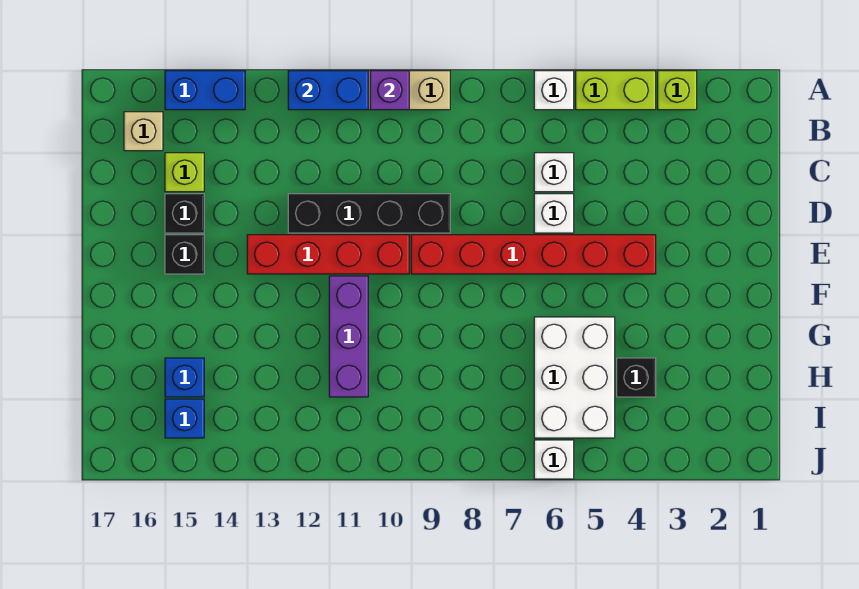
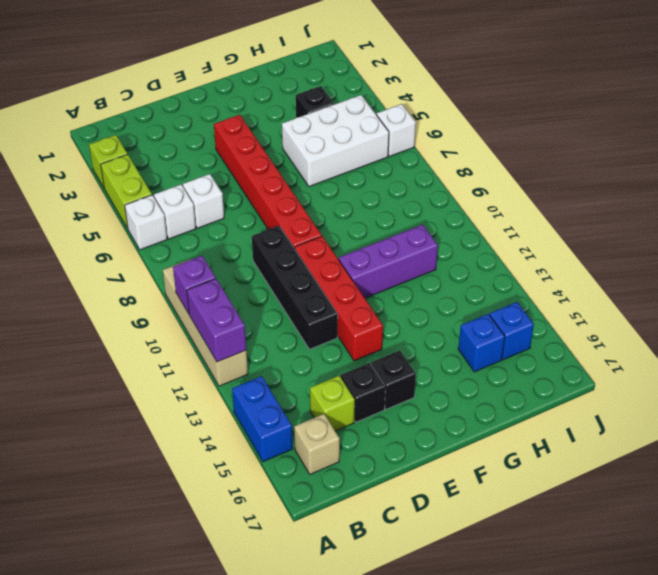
blue 1x2 brick [288,71,368,110] -> purple 1x2 brick [187,279,246,362]
white 1x1 brick [534,194,574,233] -> white 1x1 brick moved to [154,185,196,239]

